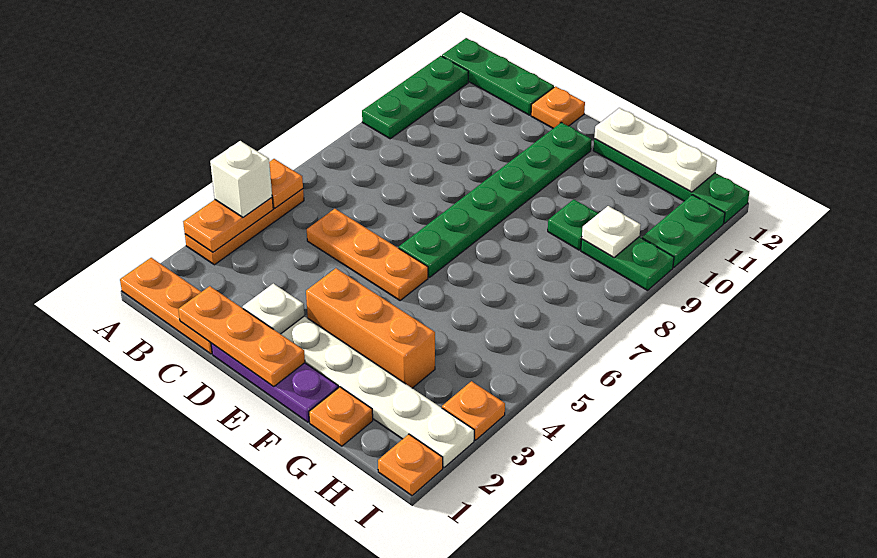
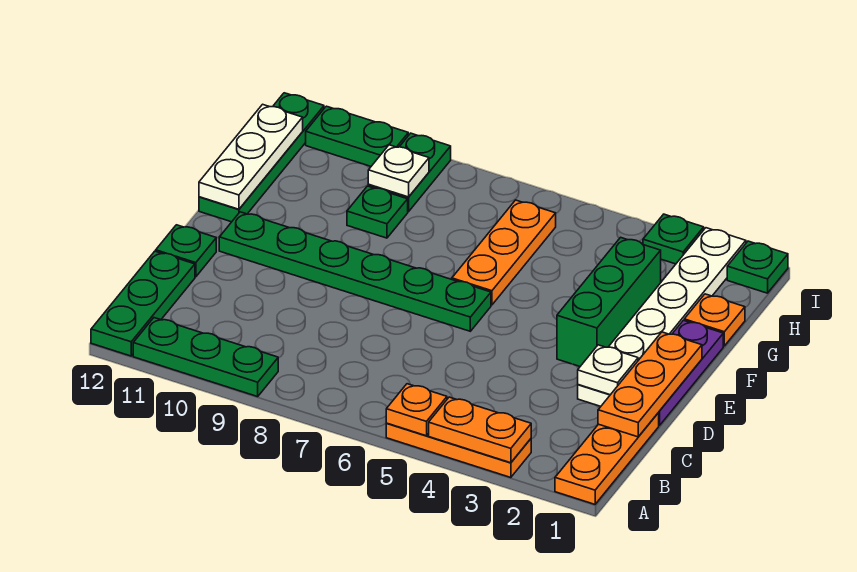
white 1x1 brick [210,141,272,217] -> none
orange 1x3 plate [307,209,428,301] -> orange 1x3 plate moved to [452,200,556,305]
orange 1x1 plate [531,86,585,128] -> green 1x1 plate [156,225,216,277]
orange 1x3 brick [306,268,435,388] -> green 1x3 brick [557,237,661,366]
orange 1x1 plate [378,434,443,496] -> green 1x1 plate [727,241,788,293]
orange 1x1 plate [442,381,505,440] -> green 1x1 plate [643,214,704,264]

